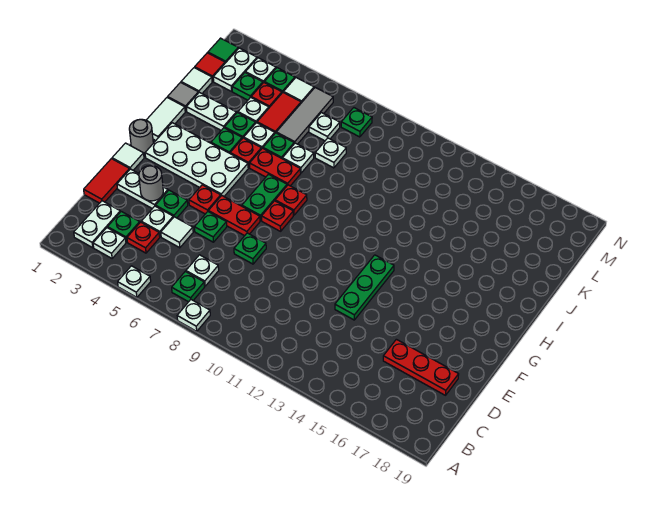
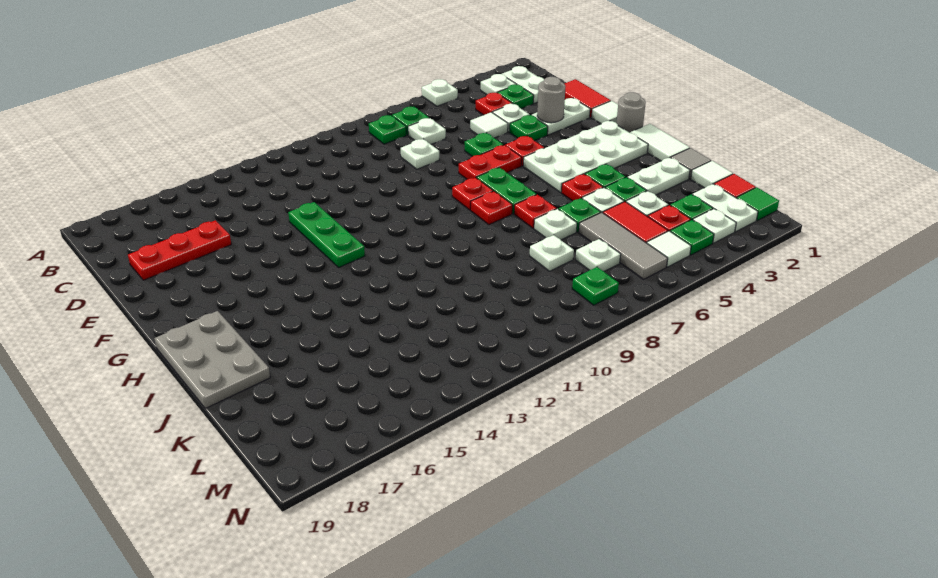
white 1x1 plate [177,300,210,331] -> white 1x1 plate moved to [401,139,439,169]
green 1x1 plate [234,233,266,264] -> green 1x1 plate moved to [369,115,406,144]
none -> grey 2x3 plate [154,311,270,408]
red 1x2 plate [250,148,301,186] -> red 1x1 plate [514,195,556,228]

